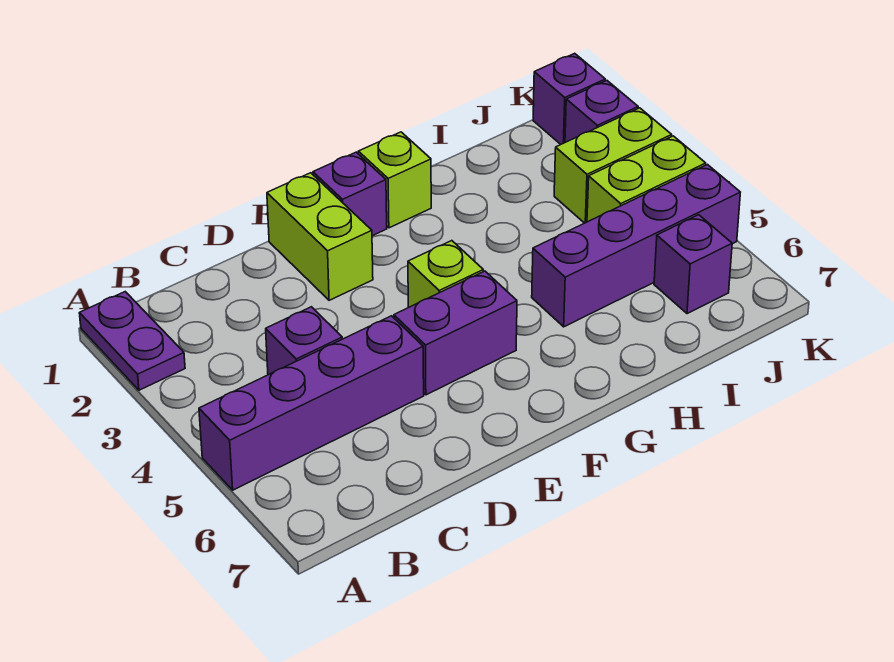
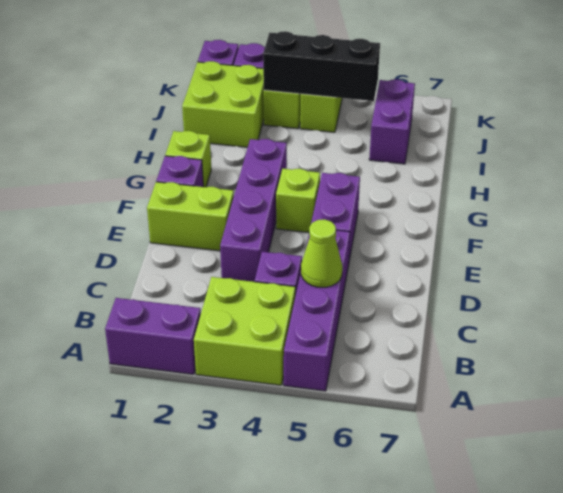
purple 1x2 plate [79,292,185,390] -> purple 1x2 brick [105,298,201,374]
none -> lime 2x2 brick [194,277,295,385]
none -> lime 1x1 cone [301,219,342,287]
purple 1x4 brick [532,165,740,327] -> purple 1x4 brick moved to [220,139,287,282]
none -> lime 2x2 brick [182,61,264,147]
none -> black 1x3 brick [263,31,380,101]
purple 1x1 brick [654,215,732,314] -> purple 1x2 brick [369,79,415,164]

